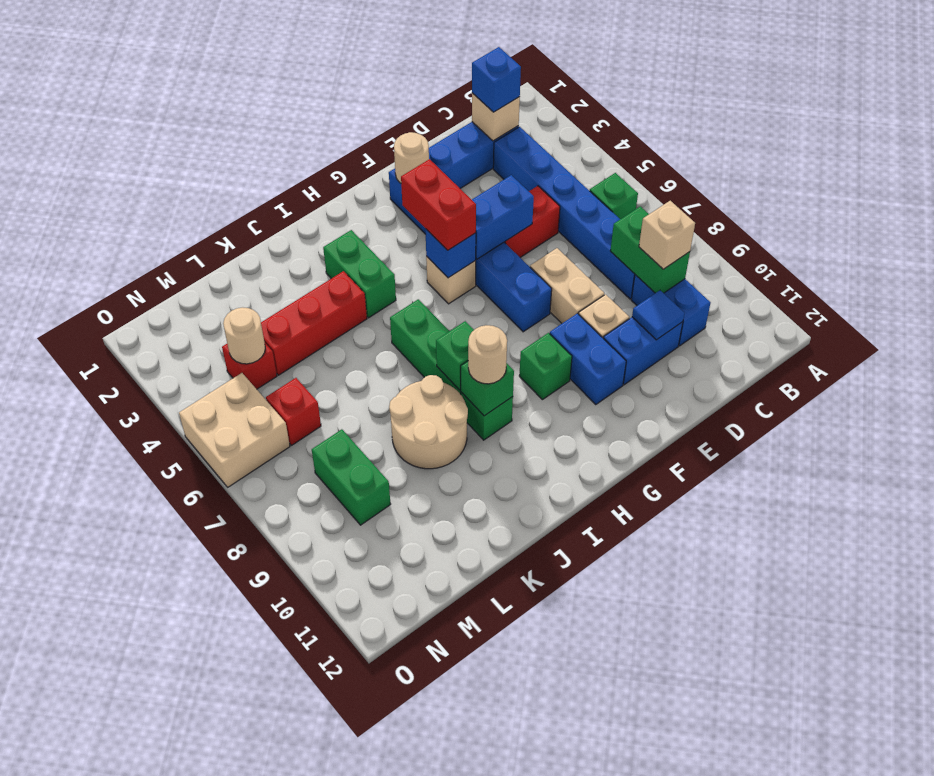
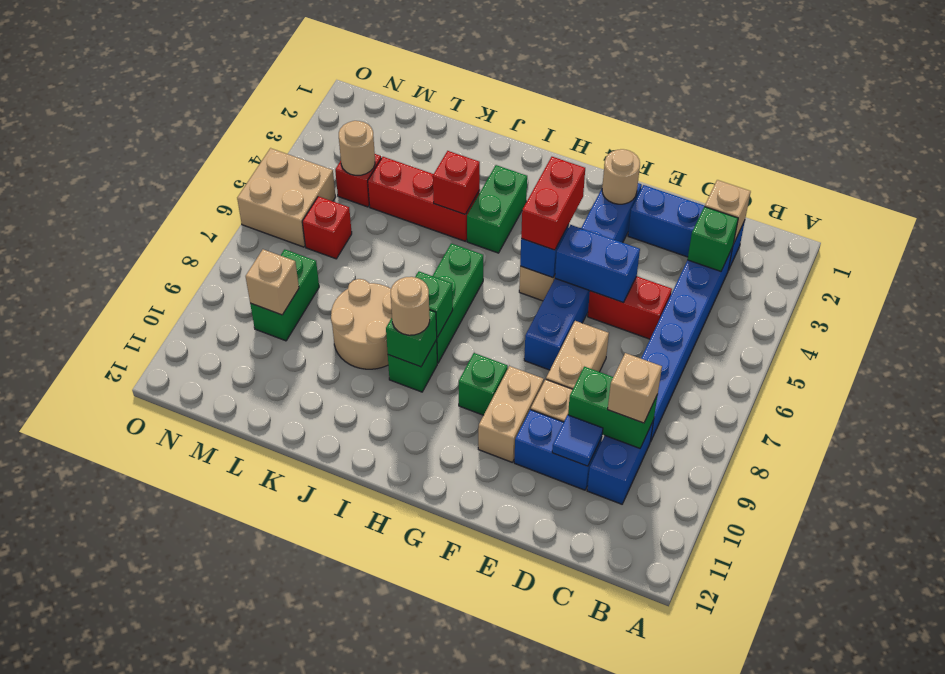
green 1x1 brick [590,173,638,219] -> green 1x1 brick moved to [688,207,738,271]
blue 1x1 brick [472,47,521,112] -> none
green 1x2 brick [610,206,690,293] -> green 1x2 brick turned to [568,367,658,448]
blue 1x2 brick [550,313,626,405] -> tan 1x2 brick [478,366,544,462]
none -> red 1x1 brick [433,151,480,214]
none -> tan 1x1 brick [246,249,299,315]

